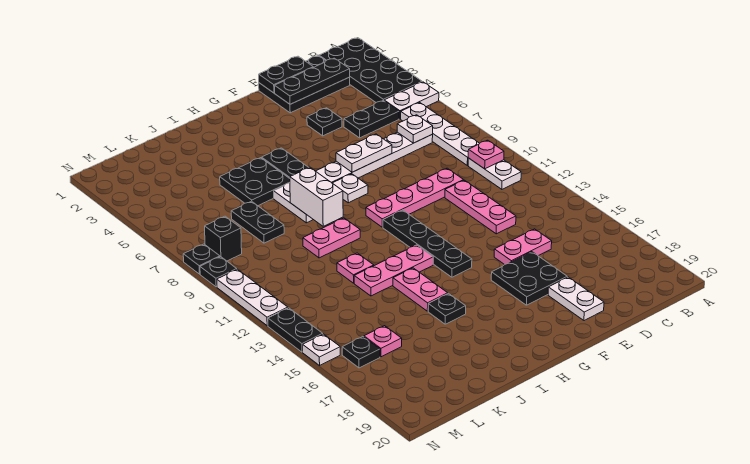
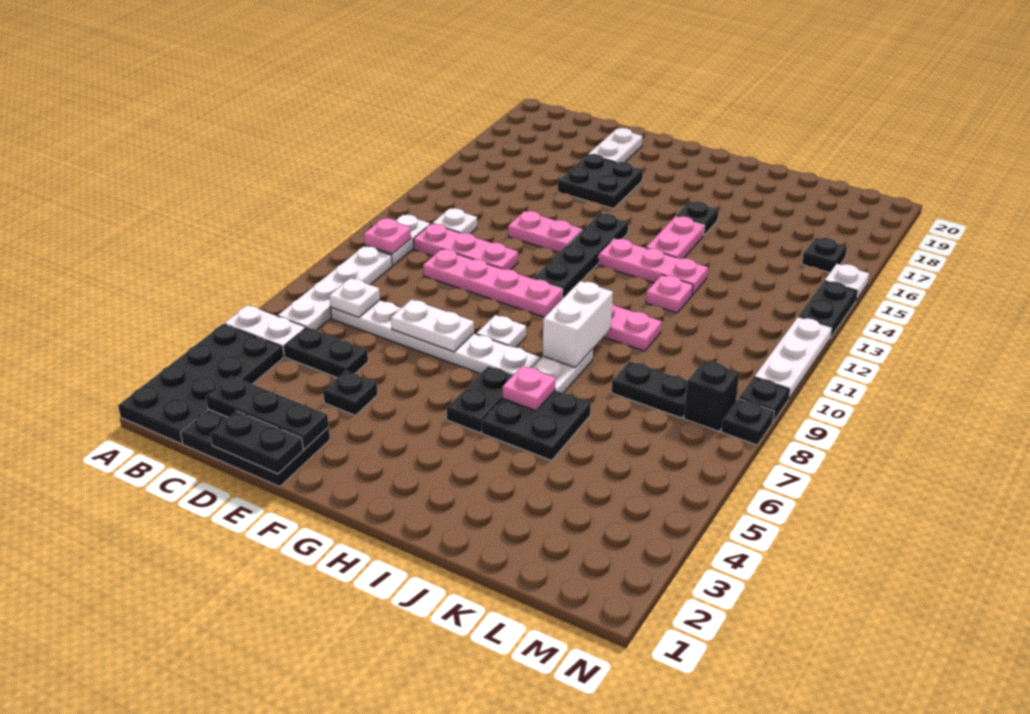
none -> white 1x1 plate [432,208,477,234]
pink 1x3 plate [445,180,516,234] -> pink 1x3 plate turned to [413,224,518,270]
pink 1x2 plate [494,229,552,265] -> pink 1x2 plate moved to [508,211,582,253]
black 1x2 plate [231,201,284,243] -> black 1x2 plate turned to [612,361,687,418]
pink 1x1 plate [364,326,402,357] -> pink 1x1 plate moved to [503,366,556,411]

